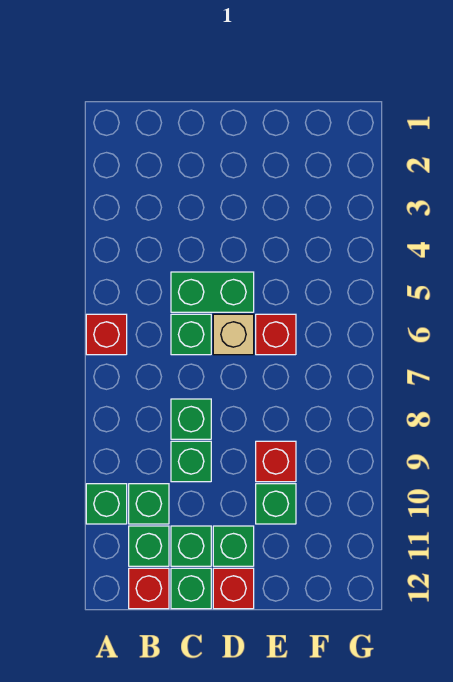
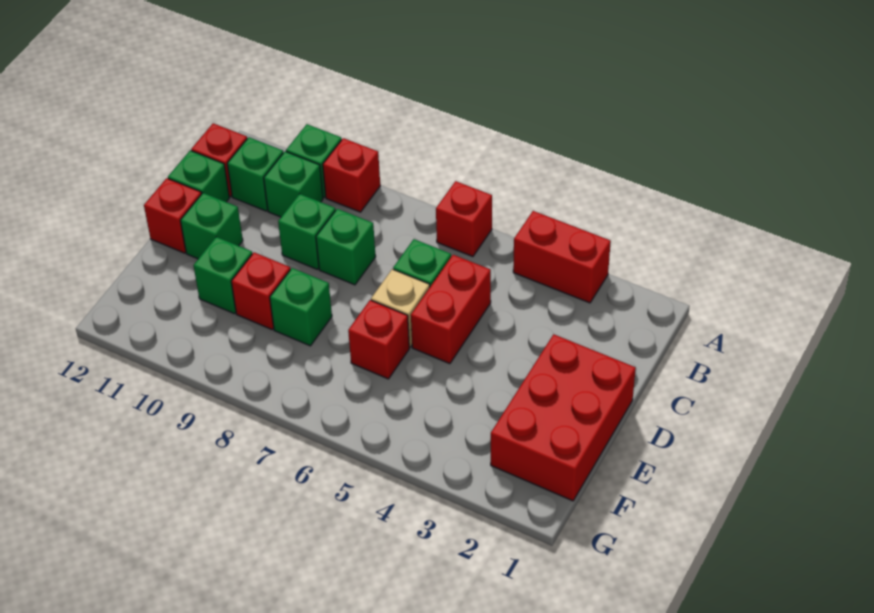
none -> red 1x2 brick [513,211,611,303]
none -> red 1x1 brick [323,138,380,212]
green 1x2 brick [171,272,254,312] -> red 1x2 brick [411,255,491,364]
green 1x1 brick [171,526,211,566] -> green 1x1 brick moved to [270,268,332,346]
none -> red 2x3 brick [491,334,636,501]

